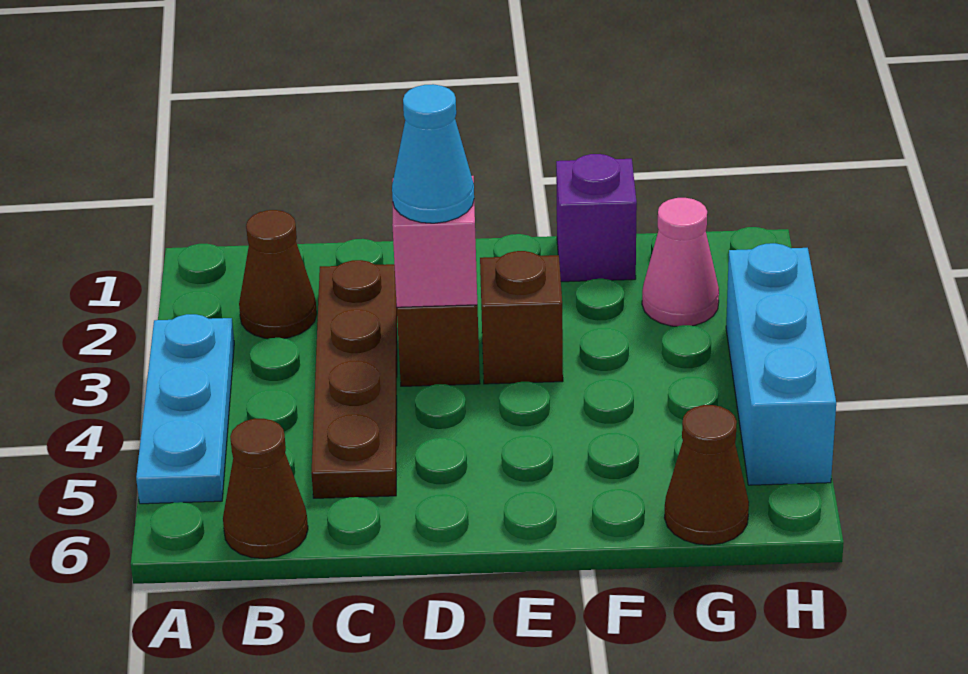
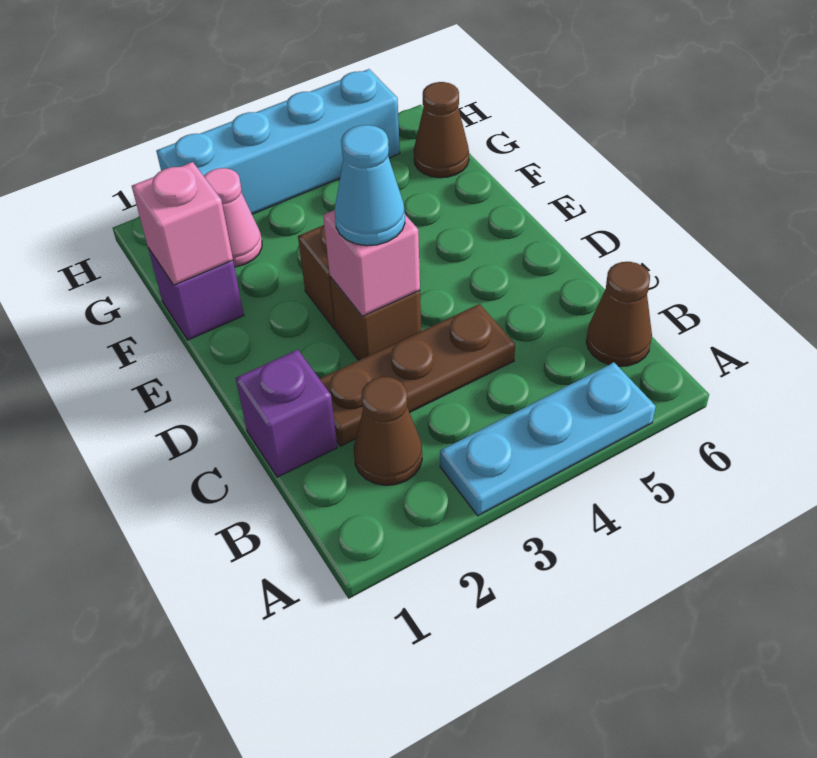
none -> purple 1x1 brick [236,350,337,477]
brown 1x4 plate [311,260,397,498] -> brown 1x3 plate [320,304,515,446]
none -> pink 1x1 brick [132,162,233,285]
cyan 1x3 brick [726,243,836,485] -> cyan 1x4 brick [156,69,400,214]

